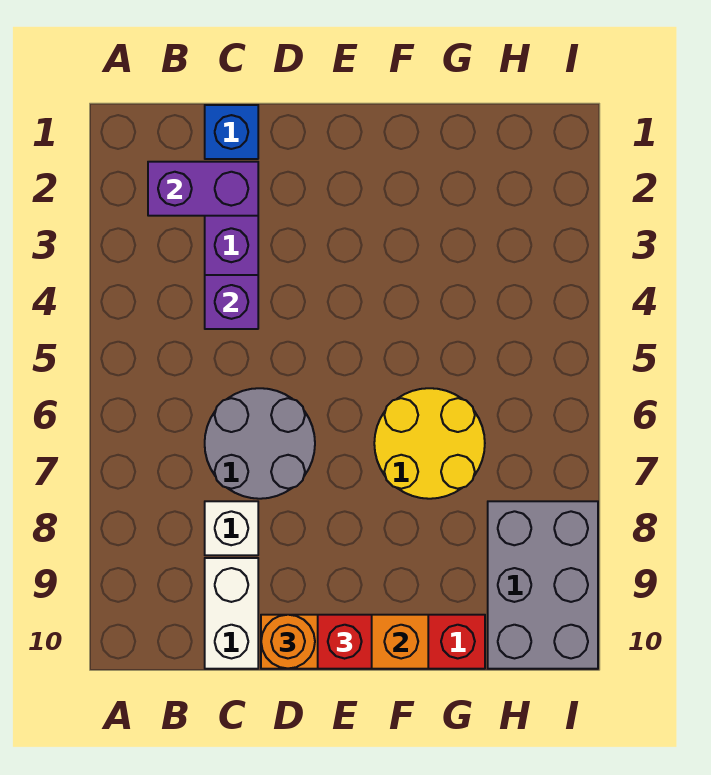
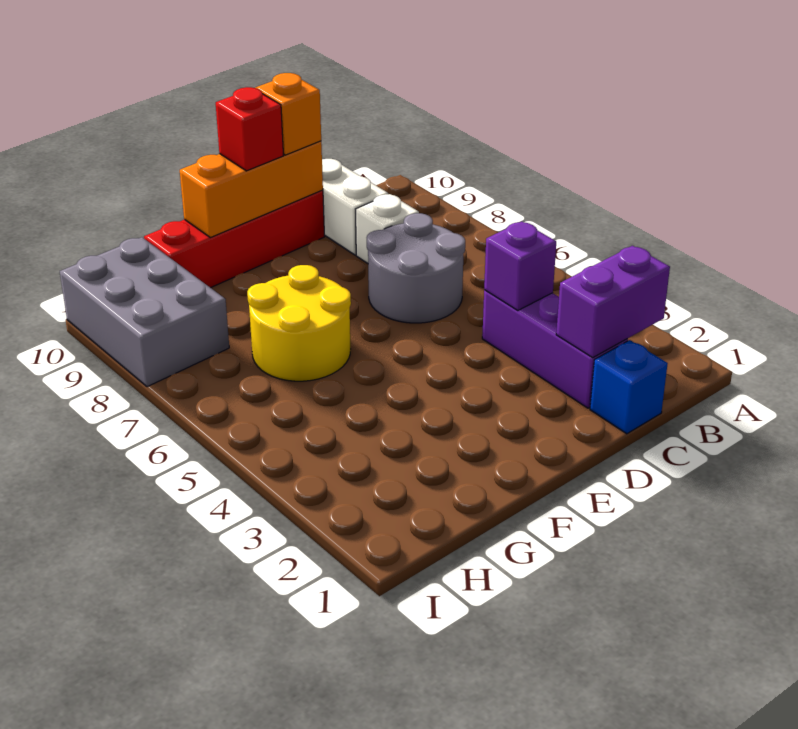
orange 1x1 round brick [261,615,315,669] -> orange 1x1 brick [256,73,321,155]

